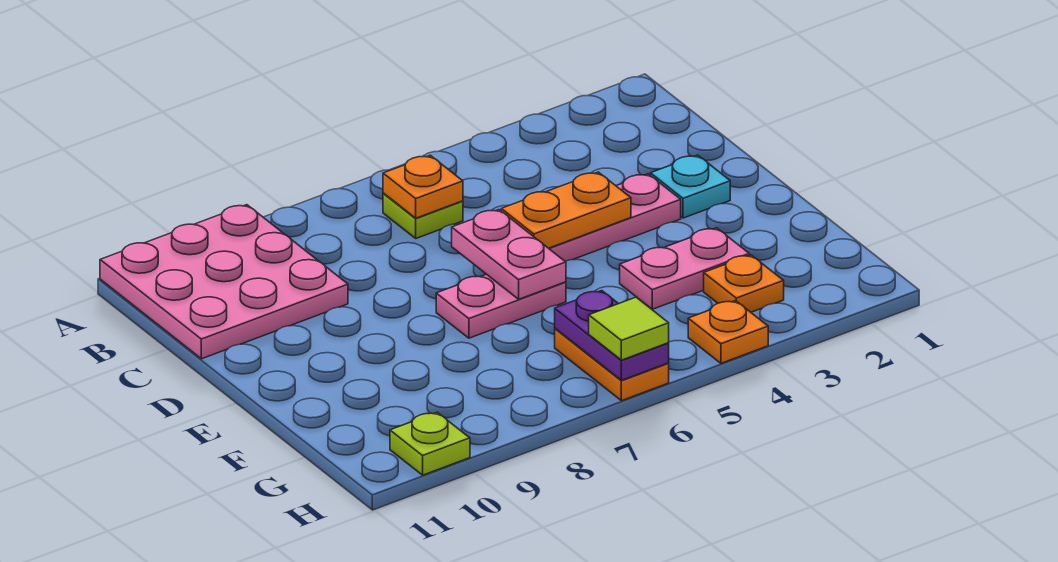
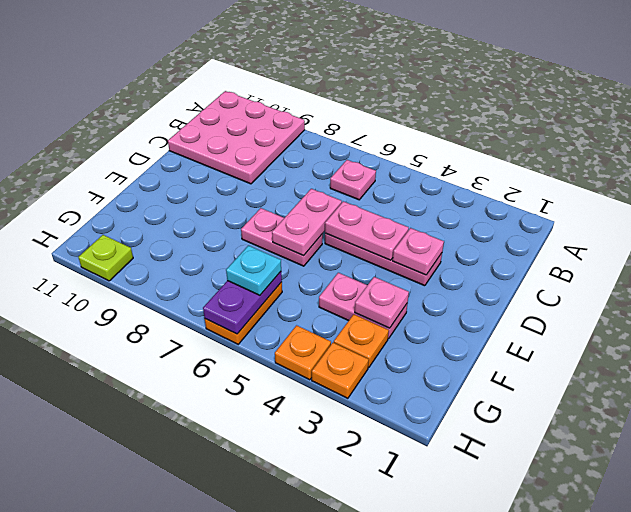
lime 1x1 plate [383,193,463,238] -> pink 1x1 plate [330,160,376,200]
orange 1x1 plate [383,155,463,218] -> orange 1x1 plate moved to [312,343,369,398]
cyan 1x1 plate [651,155,730,218] -> cyan 1x1 plate moved to [226,246,281,295]
none -> pink 1x1 plate [393,228,444,275]
orange 1x2 plate [501,172,631,248] -> pink 1x2 plate [325,201,409,260]
none -> pink 1x1 plate [355,277,409,328]
lime 1x1 tile [589,297,669,360] -> none

